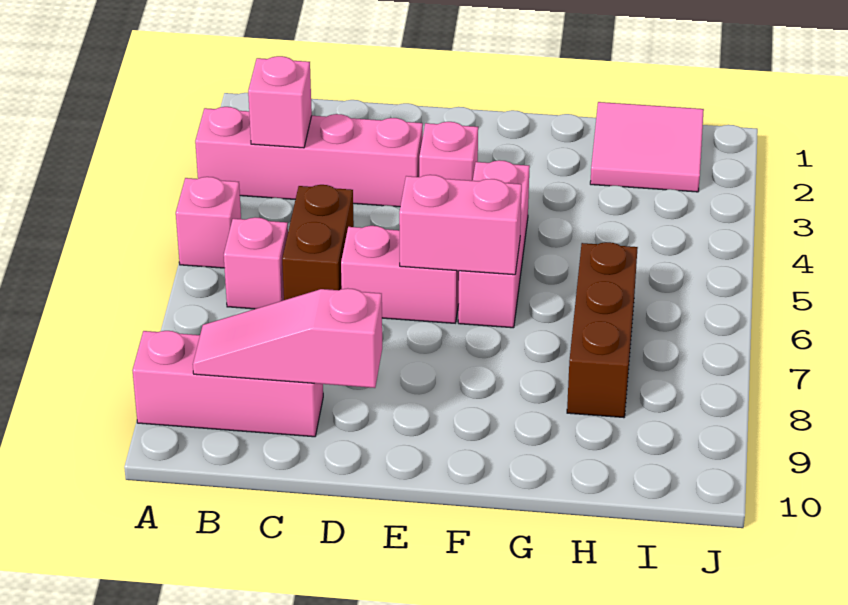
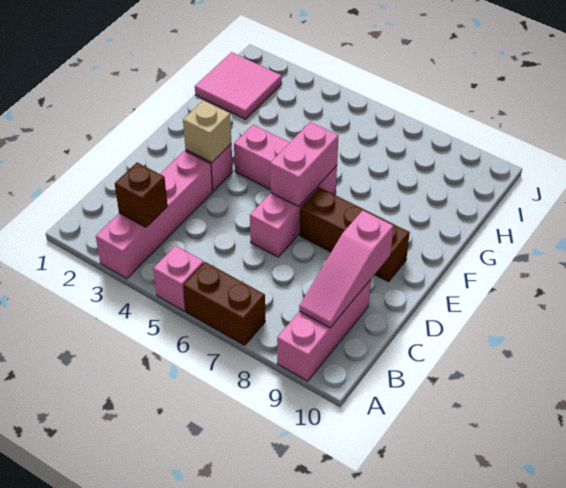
pink 1x1 brick [248,56,312,148] -> brown 1x1 brick [115,163,168,227]
pink 1x1 brick [224,217,288,309] -> none
brown 1x2 brick [282,185,354,300] -> brown 1x2 brick moved to [183,262,265,345]
none -> tan 1x1 brick [183,100,231,163]
brown 1x3 brick [567,242,638,418] -> brown 1x3 brick moved to [300,187,410,282]

